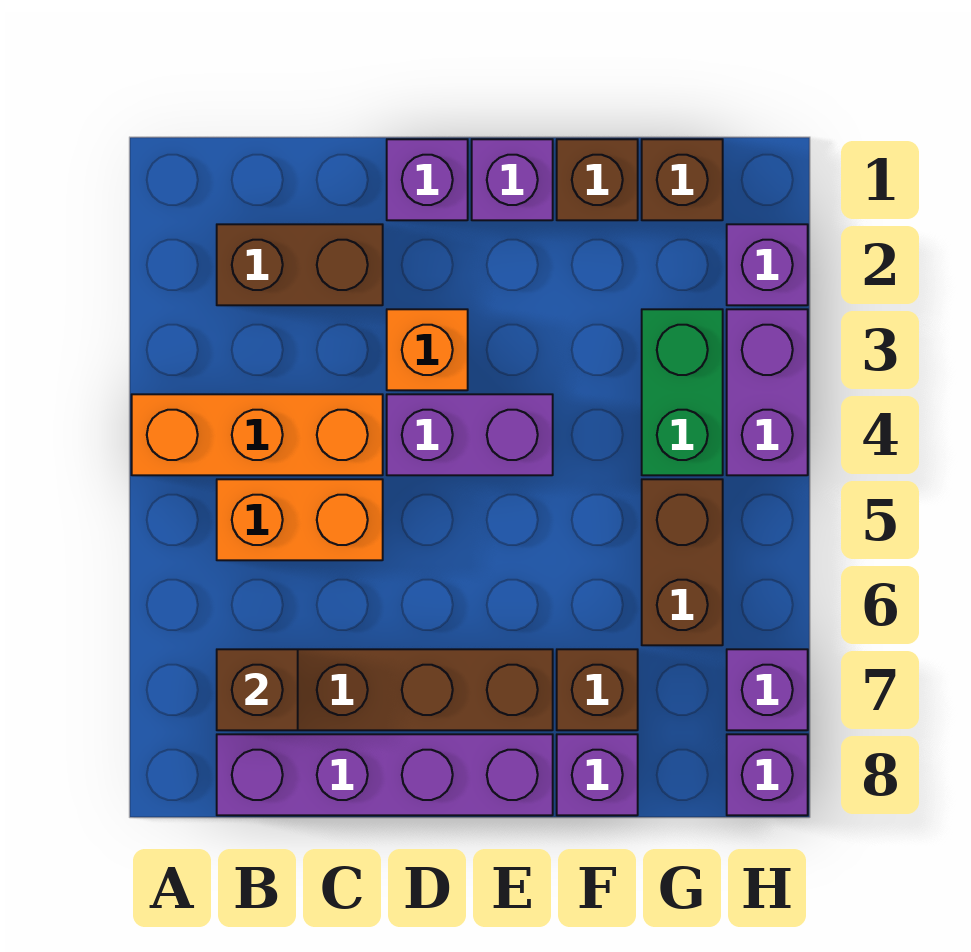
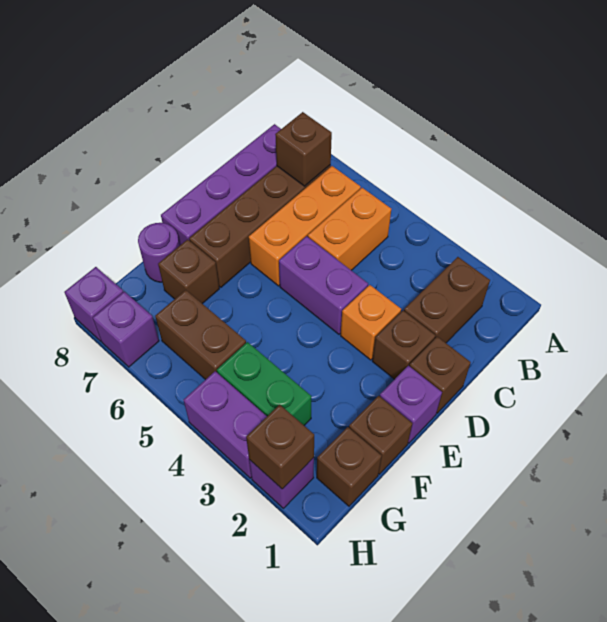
orange 1x3 brick [132,394,383,475] -> orange 1x3 brick moved to [249,166,361,286]
purple 1x1 brick [387,139,468,220] -> brown 1x1 brick [410,337,471,413]
none -> brown 1x1 brick [372,311,435,379]
purple 1x2 brick [387,394,553,475] -> purple 1x2 brick turned to [279,236,368,334]
purple 1x1 brick [557,734,638,815] -> purple 1x1 round brick [138,223,180,282]
none -> brown 1x1 brick [246,405,314,489]

